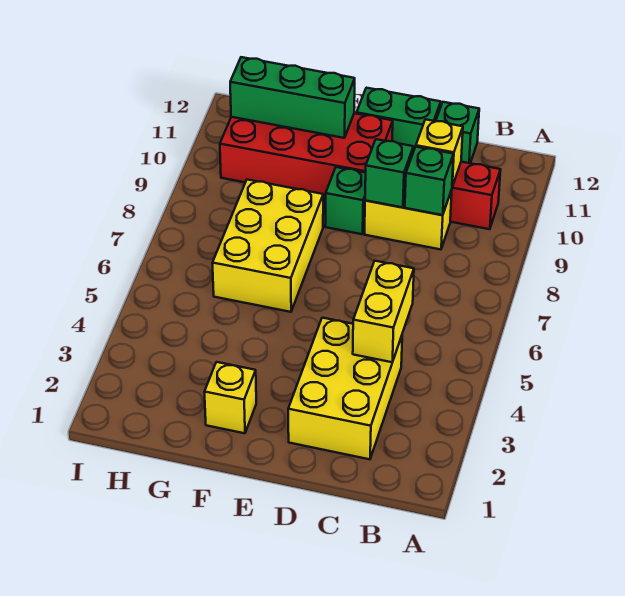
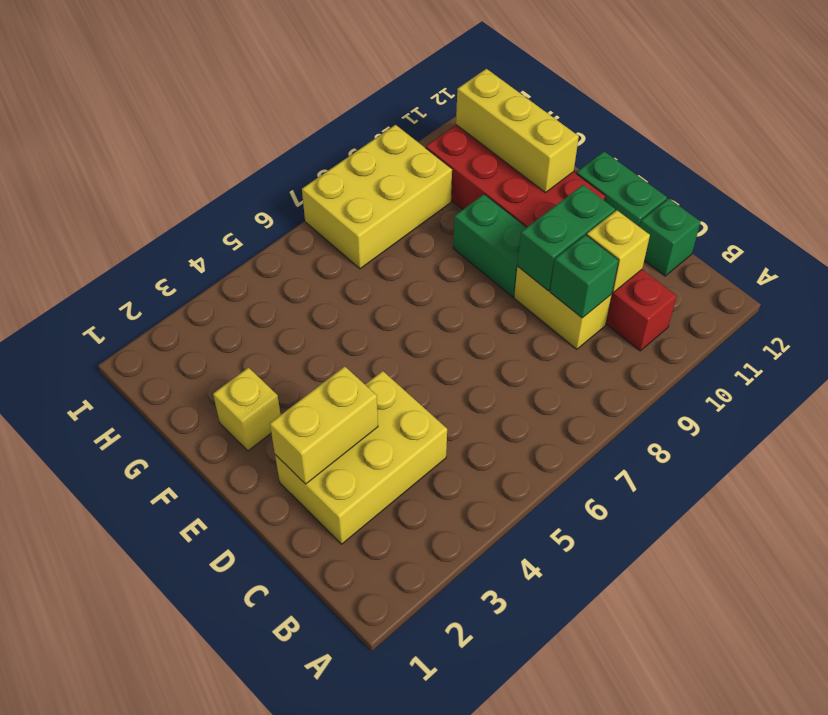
yellow 1x2 brick [353,261,414,362] -> yellow 1x2 brick moved to [270,366,378,484]
green 1x1 brick [365,139,413,208] -> green 1x2 brick [517,185,615,291]
green 1x1 brick [325,167,366,234] -> green 1x2 brick [453,194,527,297]
yellow 2x3 brick [213,180,323,312] -> yellow 2x3 brick moved to [302,125,452,269]
green 1x3 brick [230,57,355,138] -> yellow 1x3 brick [456,69,579,193]

